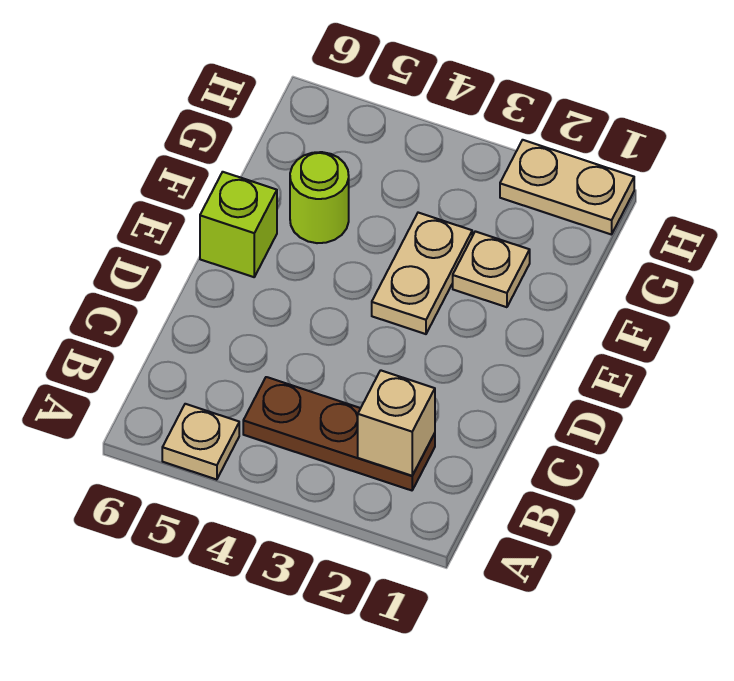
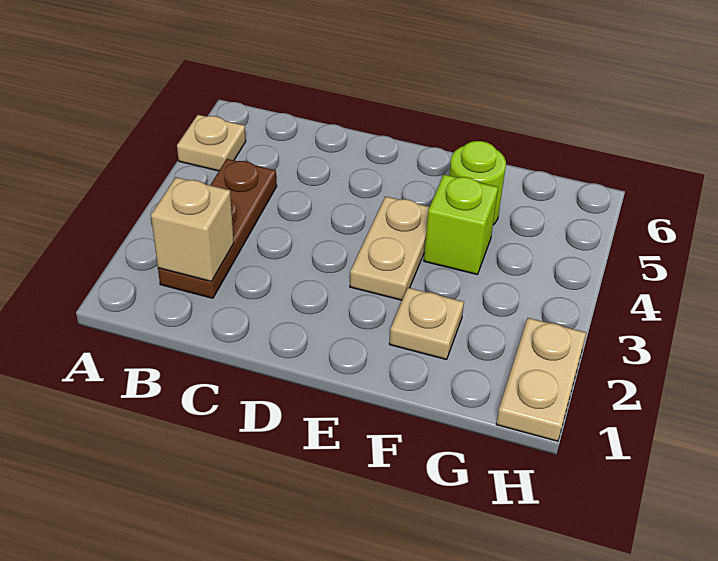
tan 1x2 plate [372,213,472,334] -> tan 1x2 plate turned to [350,196,429,300]
lime 1x1 brick [200,172,277,277] -> lime 1x1 brick moved to [424,175,498,275]

